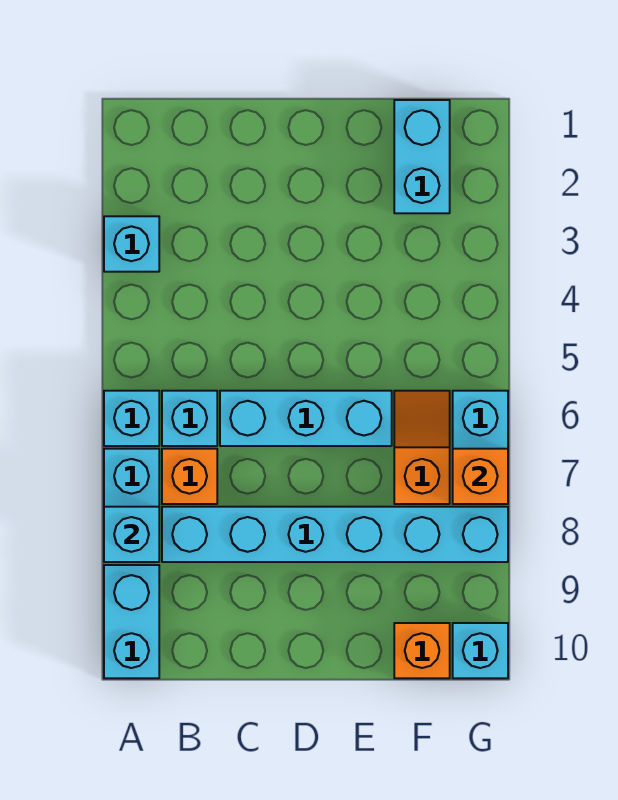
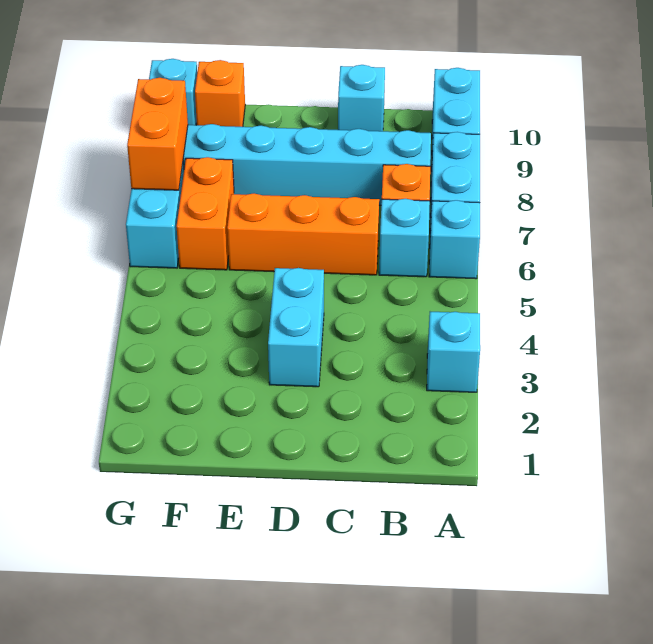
cyan 1x1 brick [104,507,159,562] -> cyan 1x1 brick moved to [338,65,385,131]
cyan 1x3 brick [220,391,392,446] -> orange 1x3 brick [227,194,379,275]
cyan 1x2 brick [394,100,450,213] -> cyan 1x2 brick moved to [268,268,324,387]
orange 1x2 slope [394,391,450,504] -> orange 1x2 brick [177,157,234,270]
orange 1x1 brick [453,449,508,504] -> orange 1x2 brick [127,78,188,190]

